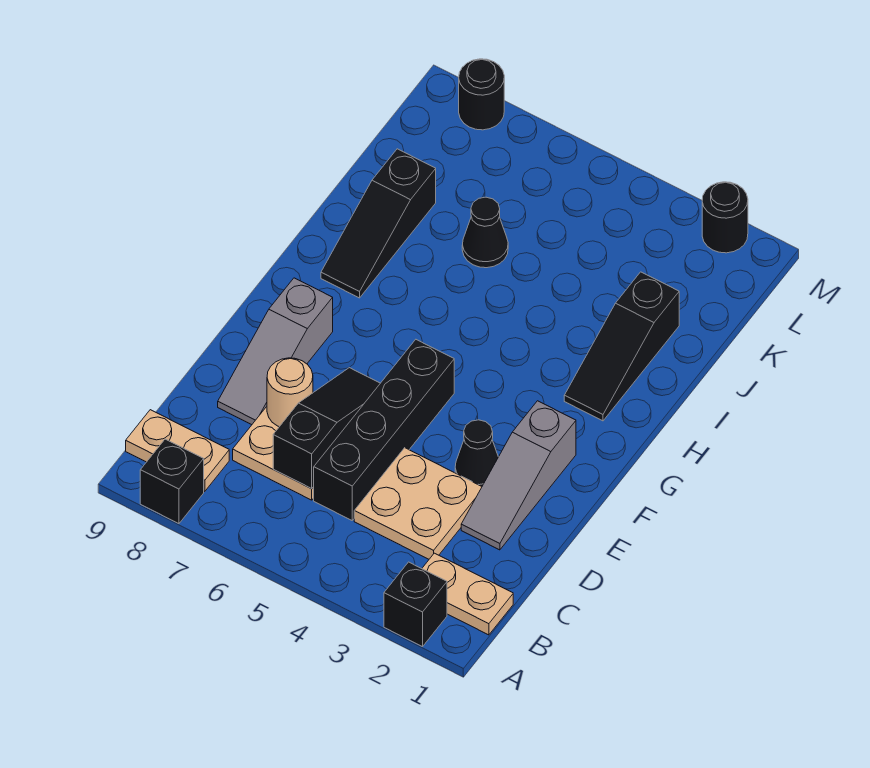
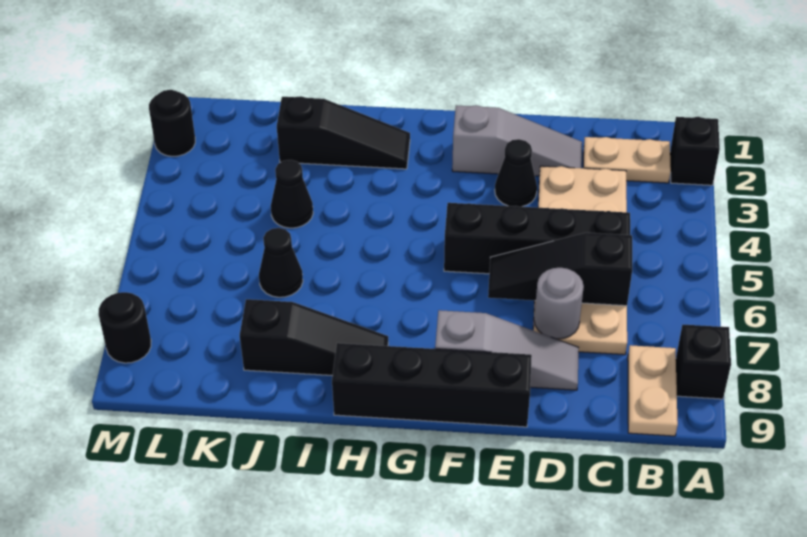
tan 1x2 plate [422,553,513,635] -> tan 1x2 plate turned to [583,137,671,183]
tan 1x1 round brick [267,358,313,427] -> grey 1x1 round brick [534,268,584,339]
none -> black 1x4 brick [332,343,532,427]
none -> black 1x1 cone [271,160,313,228]

